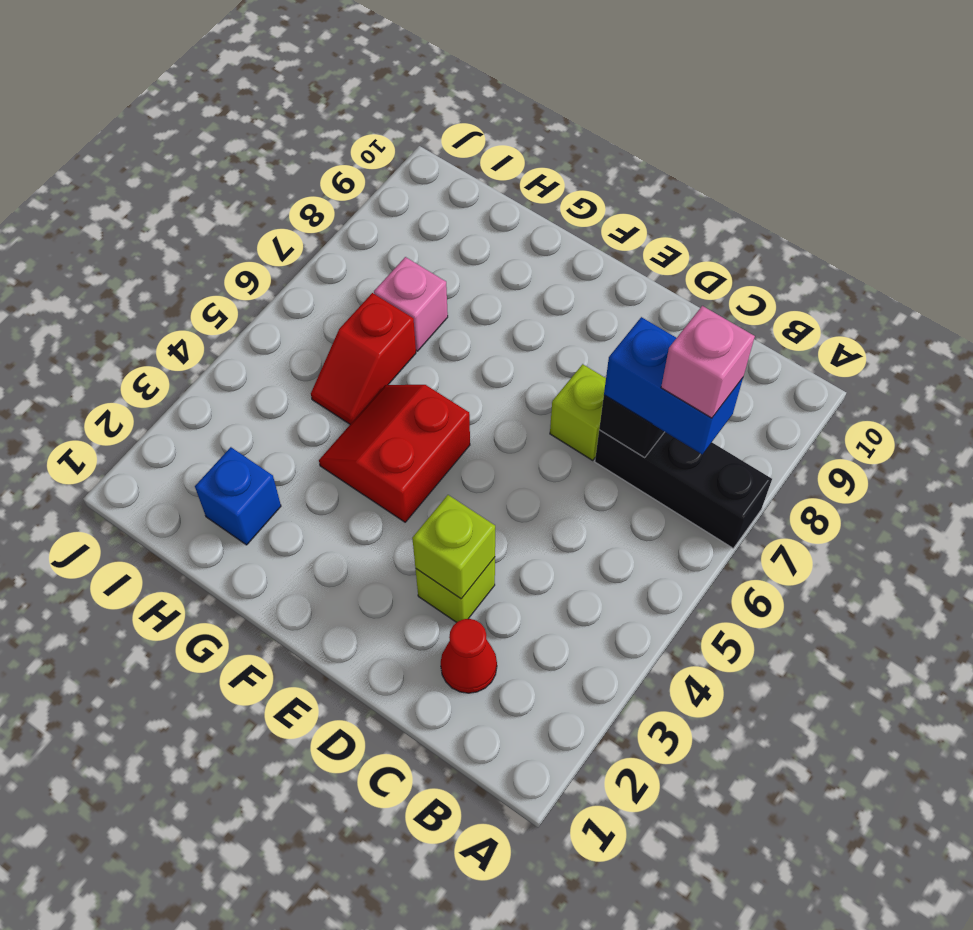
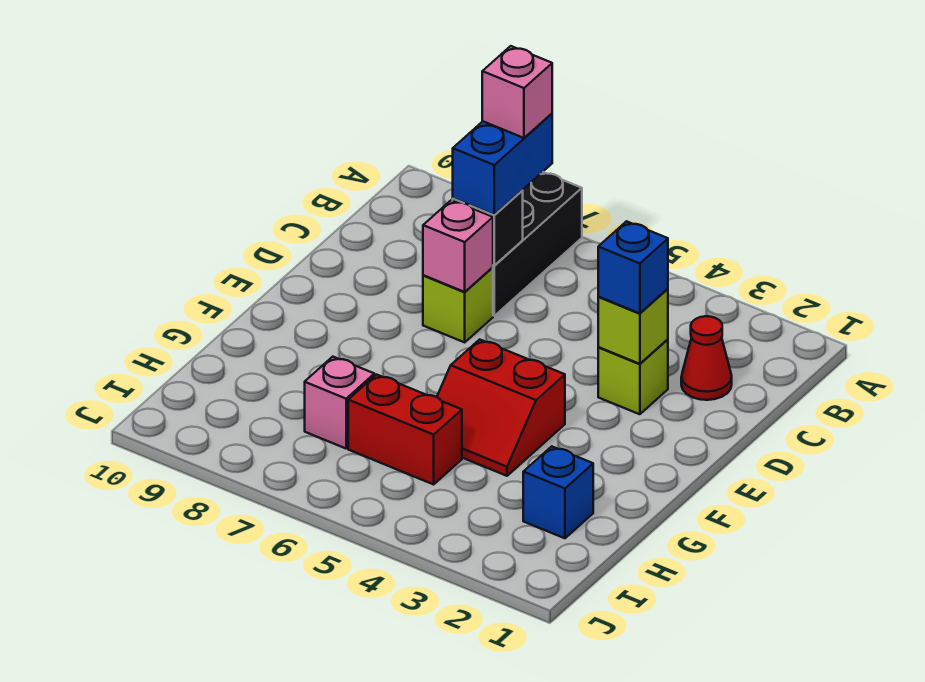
none -> blue 1x1 brick [598,221,668,313]
none -> pink 1x1 brick [423,200,493,292]
red 1x2 slope [311,293,416,424] -> red 1x2 brick [348,375,462,484]

